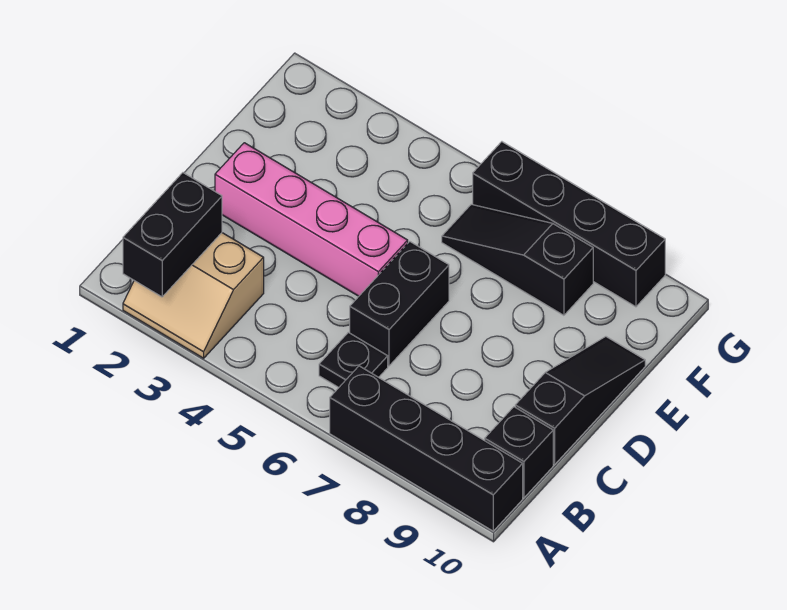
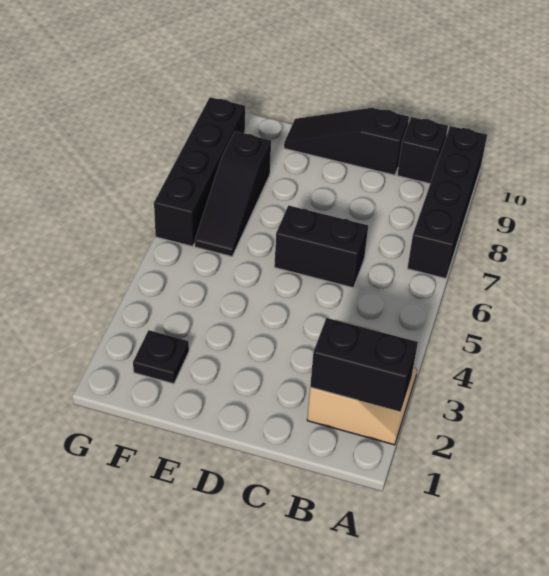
black 1x1 plate [319,332,388,387] -> black 1x1 plate moved to [133,330,189,384]
pink 1x4 brick [215,143,408,296] -> none

